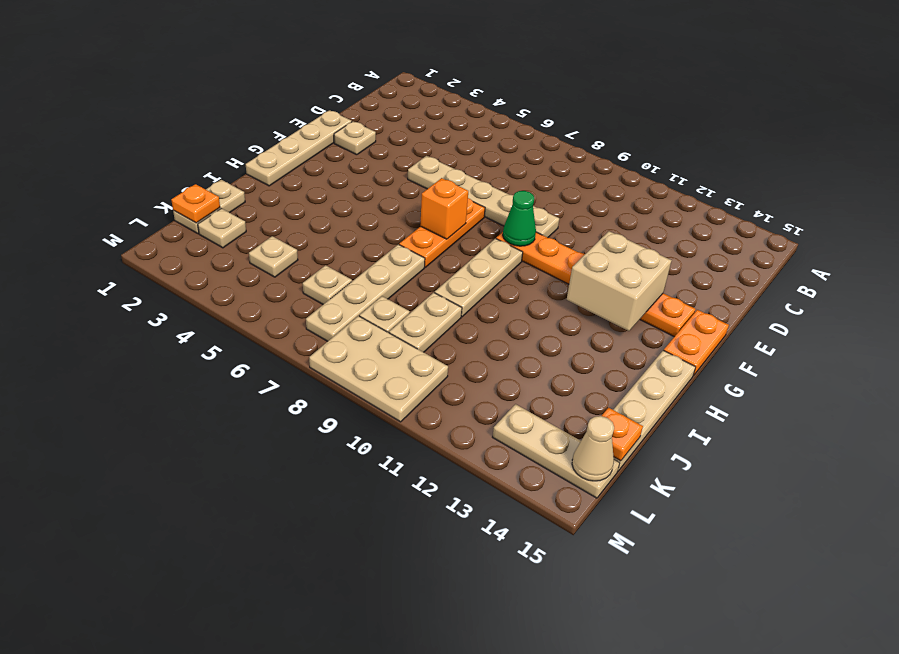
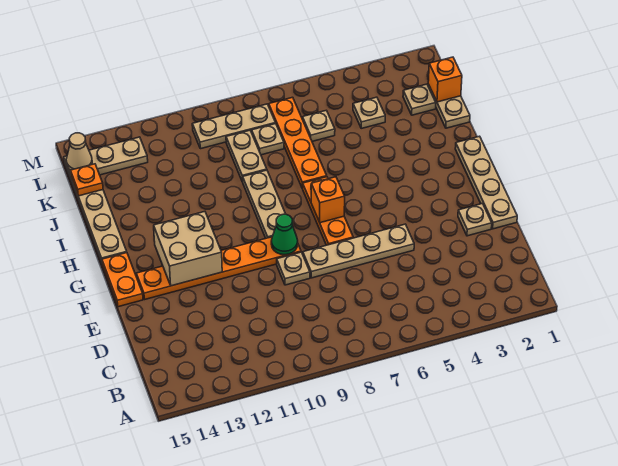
tan 1x4 plate [306,244,425,341] -> orange 1x4 plate [269,97,327,188]
orange 1x1 plate [171,184,220,223] -> orange 1x1 brick [428,57,462,102]
tan 2x3 plate [309,316,448,422] -> tan 1x3 plate [192,104,276,149]

